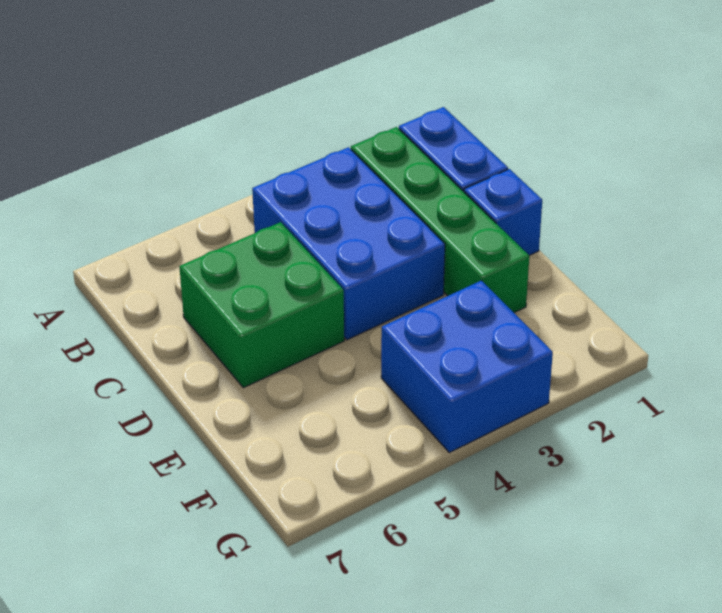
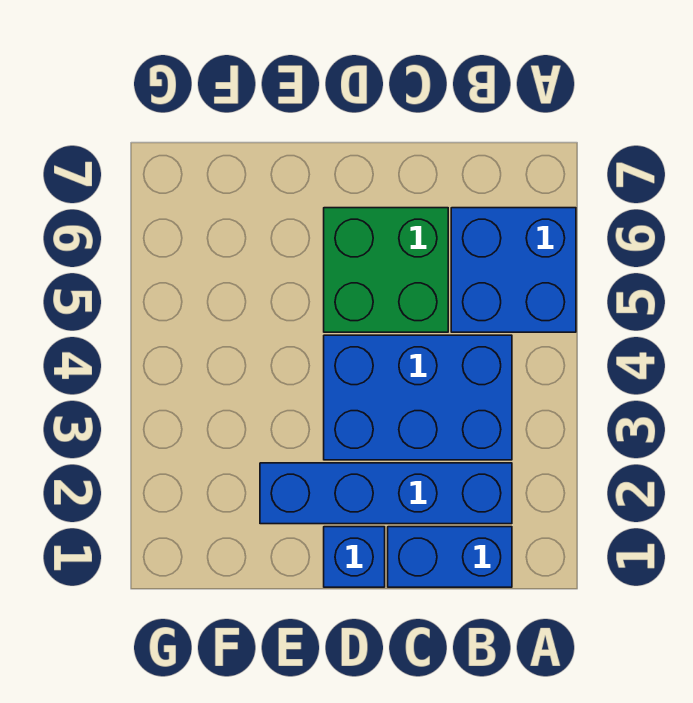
green 1x4 brick [351,127,529,313] -> blue 1x4 brick [260,463,512,524]
blue 2x2 brick [381,280,553,452] -> blue 2x2 brick moved to [451,208,576,332]

